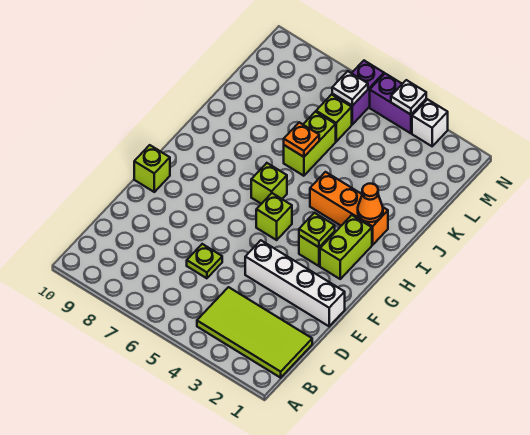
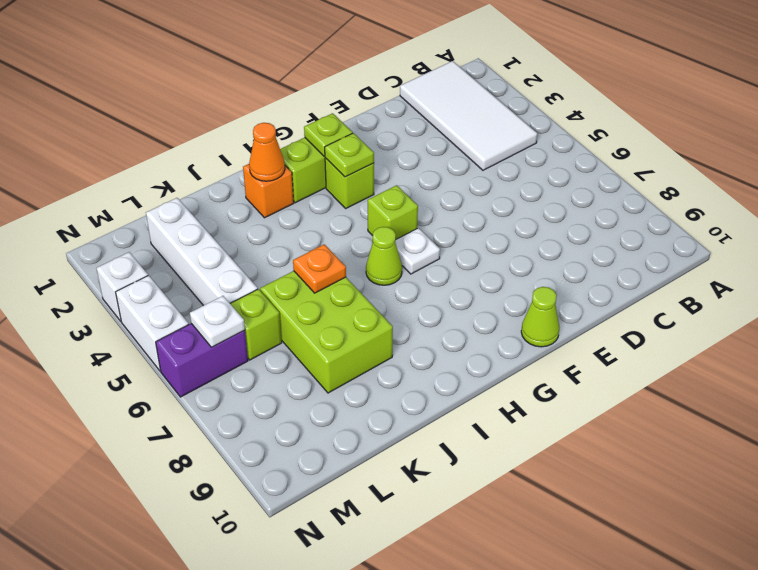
lime 2x4 tile [197,287,312,378] -> white 2x4 tile [400,61,537,170]
lime 1x1 plate [187,244,222,278] -> lime 1x1 plate moved to [304,113,353,156]
white 1x4 brick [245,240,345,326] -> white 1x4 brick moved to [146,198,258,306]
lime 1x1 brick [134,145,170,192] -> lime 1x1 cone [521,287,559,347]
lime 1x1 brick [251,163,287,204] -> lime 1x1 cone [366,227,402,285]
orange 1x3 brick [310,172,388,245] -> orange 1x1 brick [243,164,294,218]
lime 1x2 brick [284,112,336,176] -> lime 2x3 brick [260,271,393,393]
purple 1x2 brick [370,74,426,133] -> white 1x2 brick [116,275,189,371]
white 1x1 plate [391,80,426,115] -> white 1x1 plate moved to [395,228,440,274]

